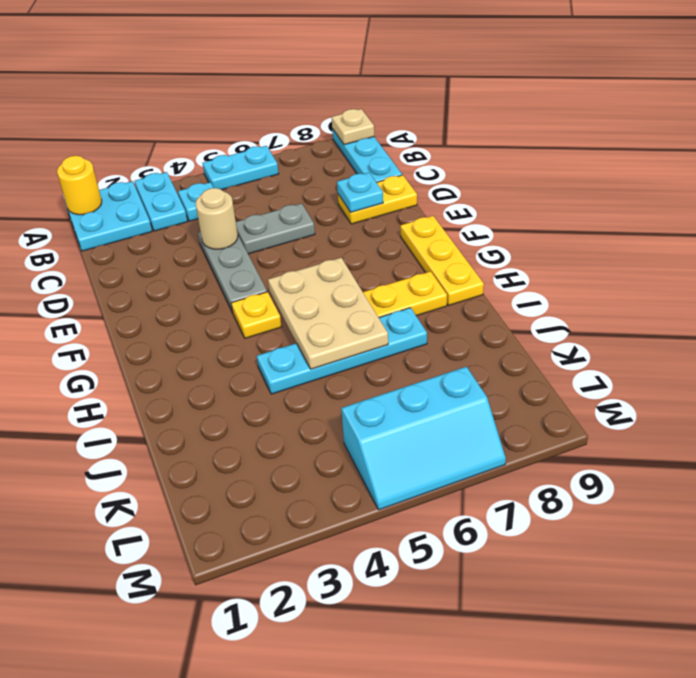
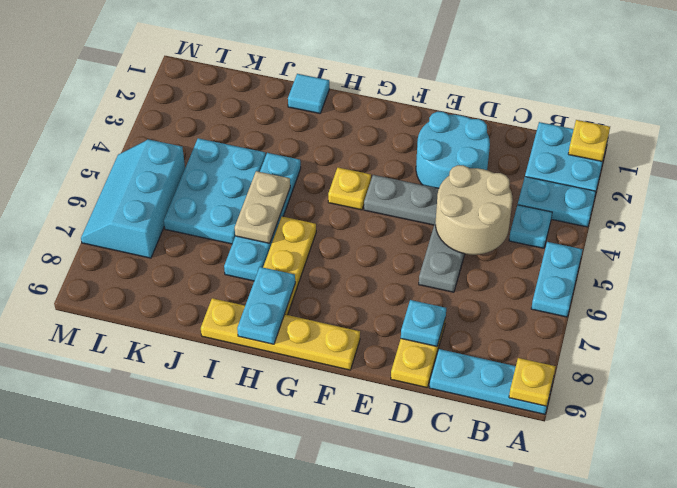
yellow 1x1 round brick [57,156,102,215] -> yellow 1x1 plate [568,120,610,162]
tan 1x1 plate [332,109,374,145] -> yellow 1x1 plate [509,358,556,406]
none -> cyan 2x2 round brick [416,112,490,188]
tan 1x1 round brick [195,188,238,249] -> tan 2x2 round brick [436,165,513,255]
yellow 1x3 plate [400,216,484,305] -> yellow 1x4 plate [201,298,360,370]
tan 2x3 plate [268,258,388,369] -> tan 1x2 plate [235,171,290,243]
none -> cyan 1x2 plate [237,267,295,344]
none -> cyan 1x1 tile [288,74,329,113]
none -> cyan 2x3 plate [164,138,266,244]

